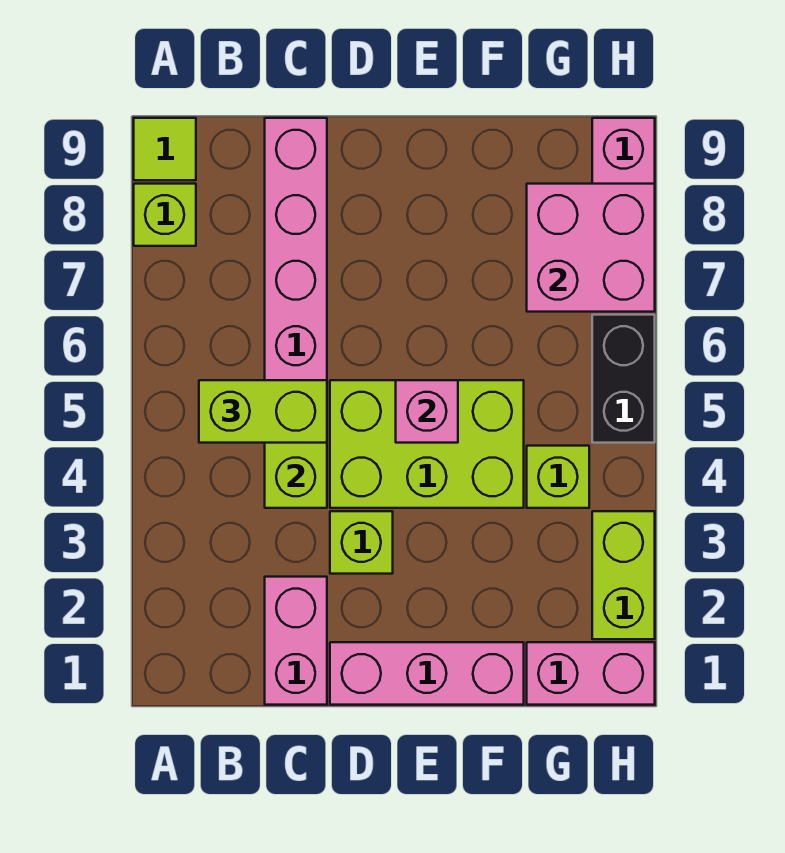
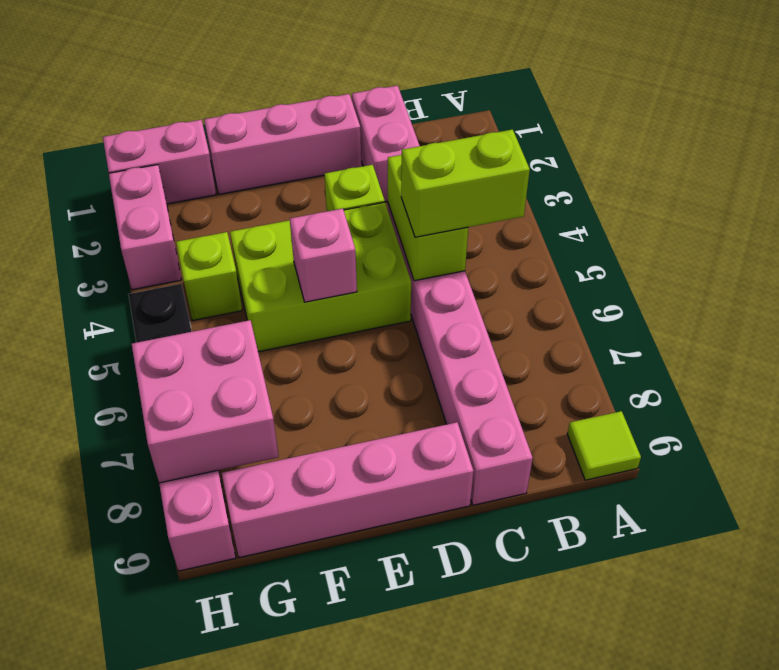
lime 1x1 brick [134,184,196,246] -> none
none -> pink 1x4 brick [222,422,474,558]
lime 1x2 brick [592,511,655,639] -> pink 1x2 brick [109,165,181,290]

